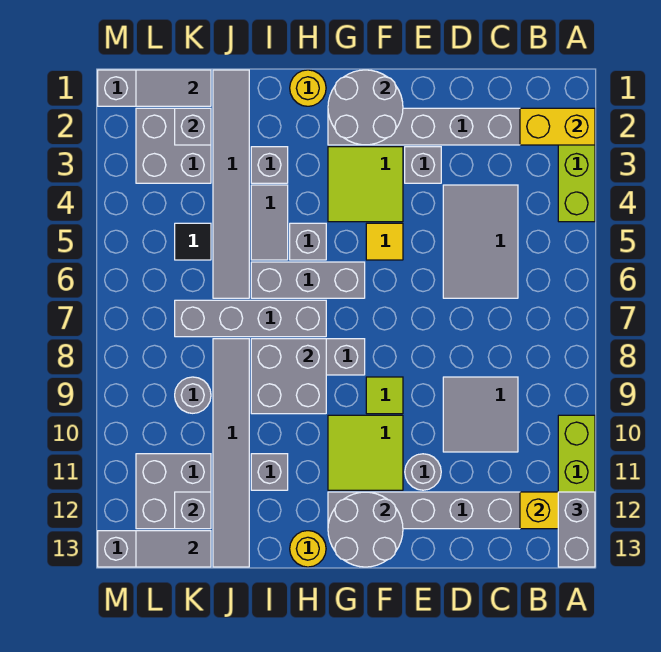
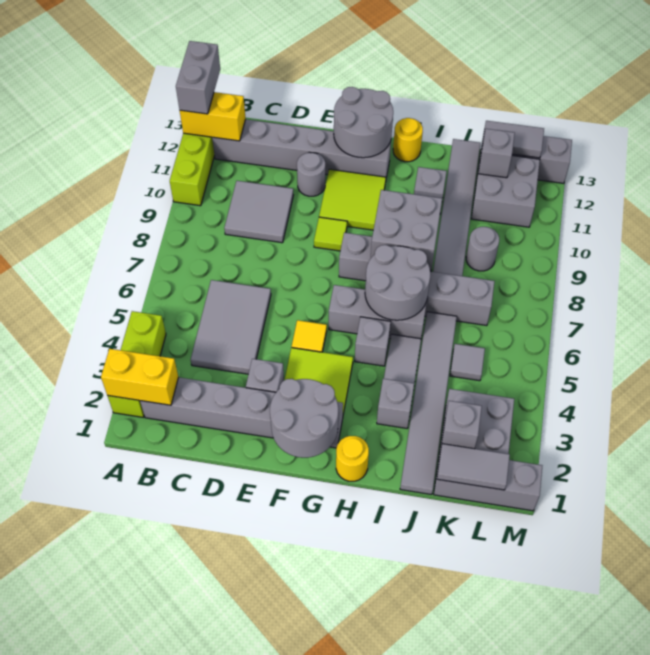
none -> grey 2x2 round brick [365,245,430,320]
black 1x1 tile [175,223,211,260] -> grey 1x1 tile [450,344,485,381]

